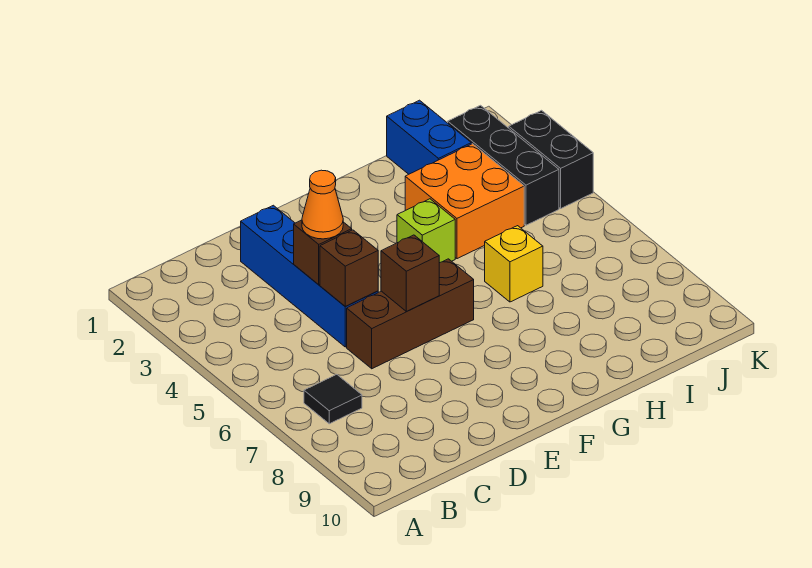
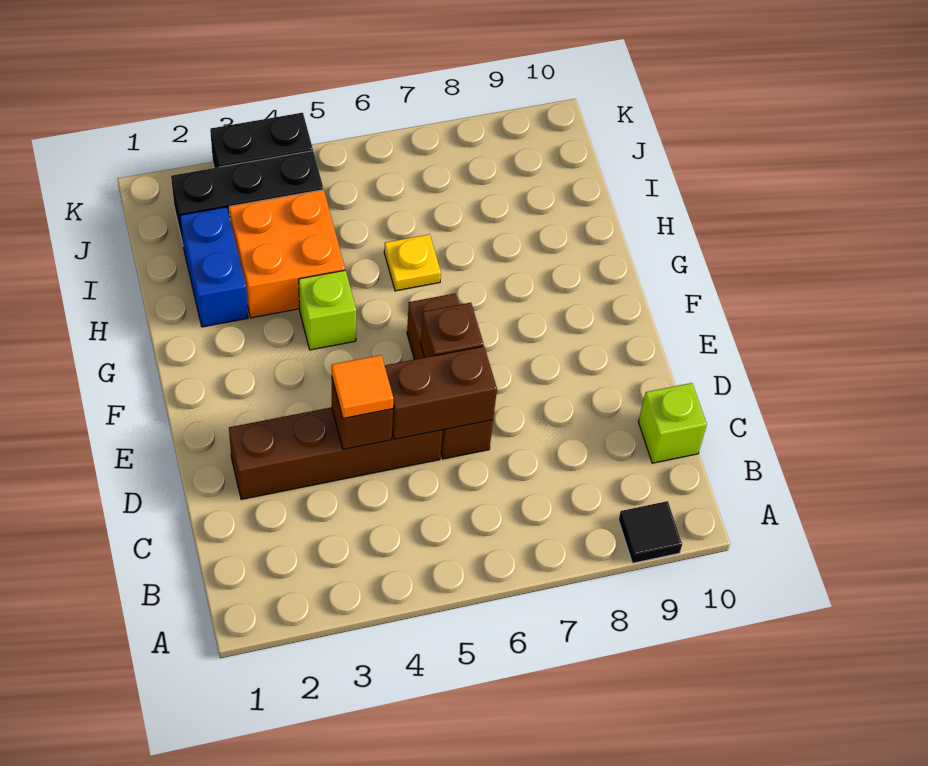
black 1x1 tile [304,374,362,424] -> black 1x1 tile moved to [619,501,682,563]
none -> lime 1x1 brick [639,383,707,463]
blue 1x4 brick [241,205,378,347] -> brown 1x4 brick [229,407,443,499]
orange 1x1 cone [302,170,343,239] -> orange 1x1 tile [332,355,393,418]
brown 1x1 brick [320,230,378,306] -> brown 1x2 brick [385,346,497,439]
yellow 1x1 brick [485,226,543,302] -> yellow 1x1 plate [384,234,441,291]
blue 1x2 brick [387,100,471,174] -> blue 1x2 brick turned to [180,207,248,327]

